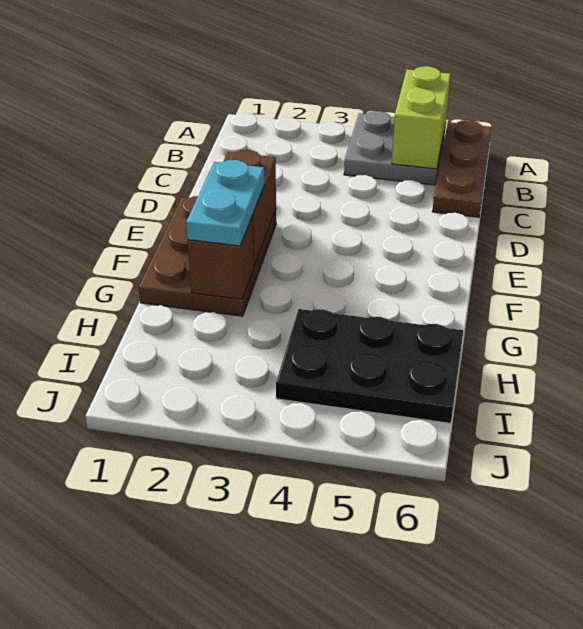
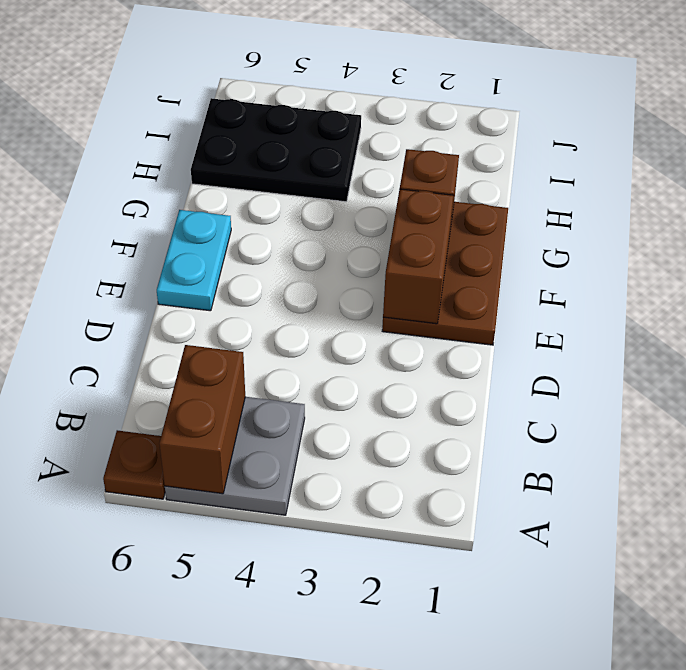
lime 1x2 brick [392,66,451,169] -> brown 1x2 brick [159,345,245,494]
brown 1x3 plate [433,120,491,217] -> brown 1x1 plate [103,430,165,499]
cyan 1x2 plate [186,160,264,246] -> cyan 1x2 plate moved to [157,210,231,311]

